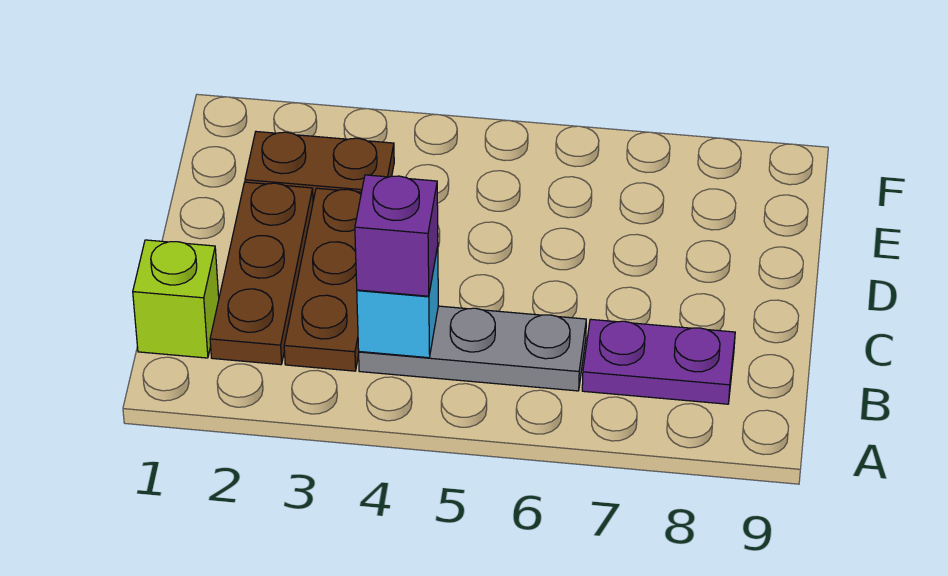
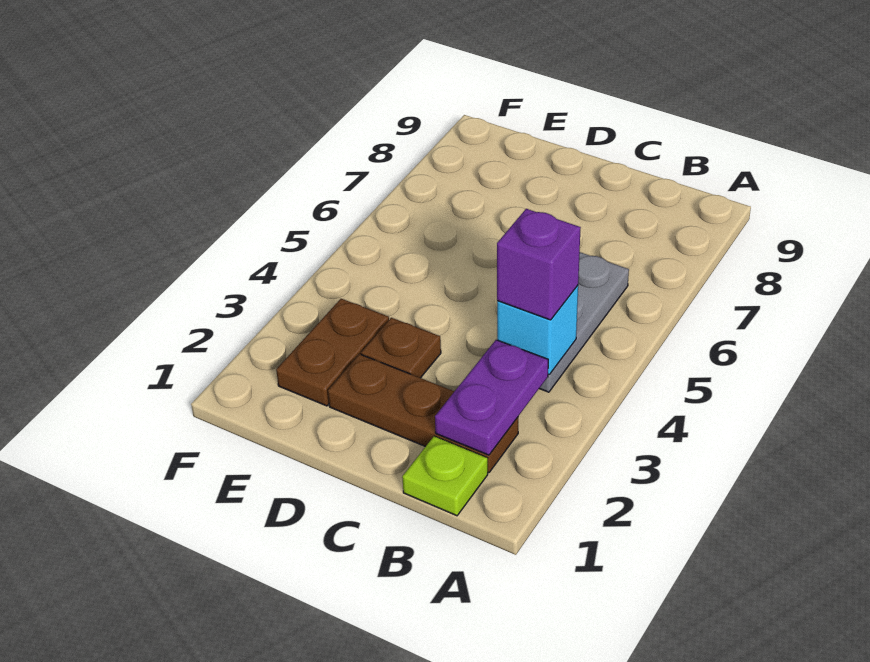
lime 1x1 brick [133,240,219,358] -> lime 1x1 plate [402,436,488,516]
brown 1x3 plate [284,188,362,371] -> brown 1x1 plate [361,318,441,378]
purple 1x2 plate [582,319,735,404] -> purple 1x2 plate moved to [435,340,548,455]

